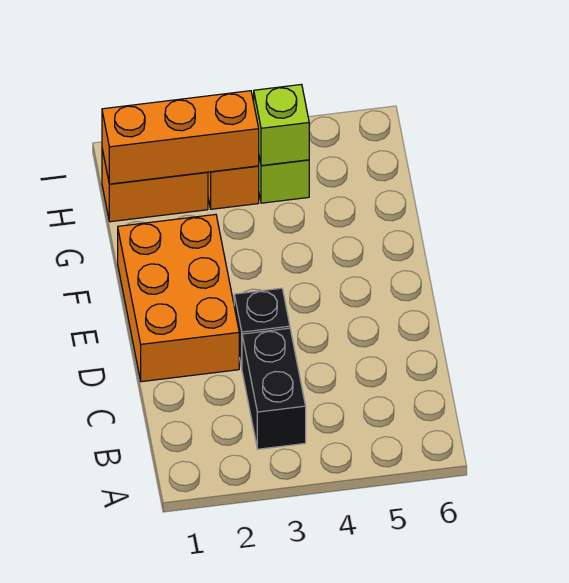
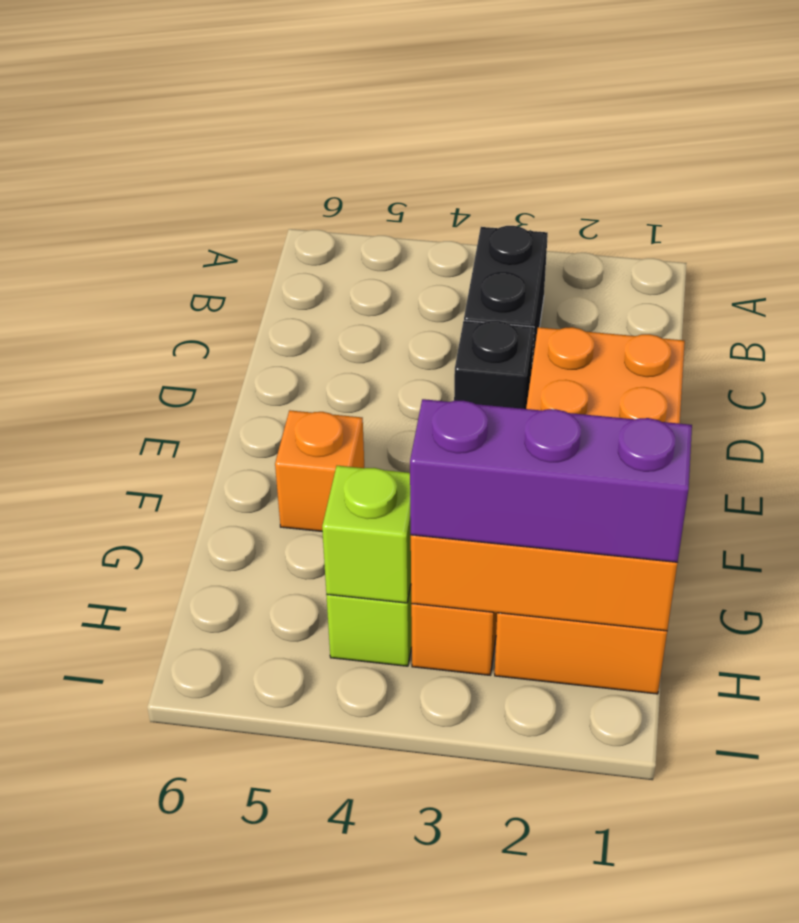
none -> orange 1x1 brick [275,410,364,531]
none -> purple 1x3 brick [410,399,692,562]

